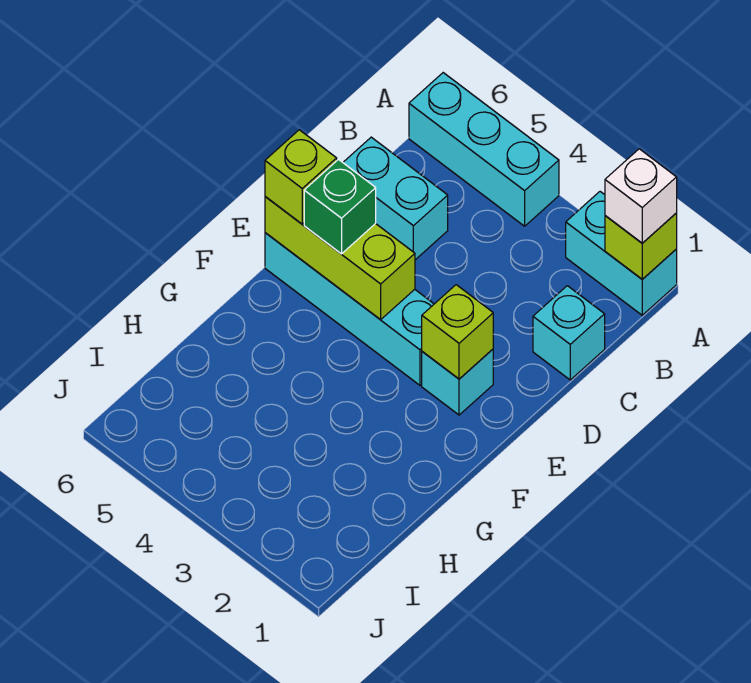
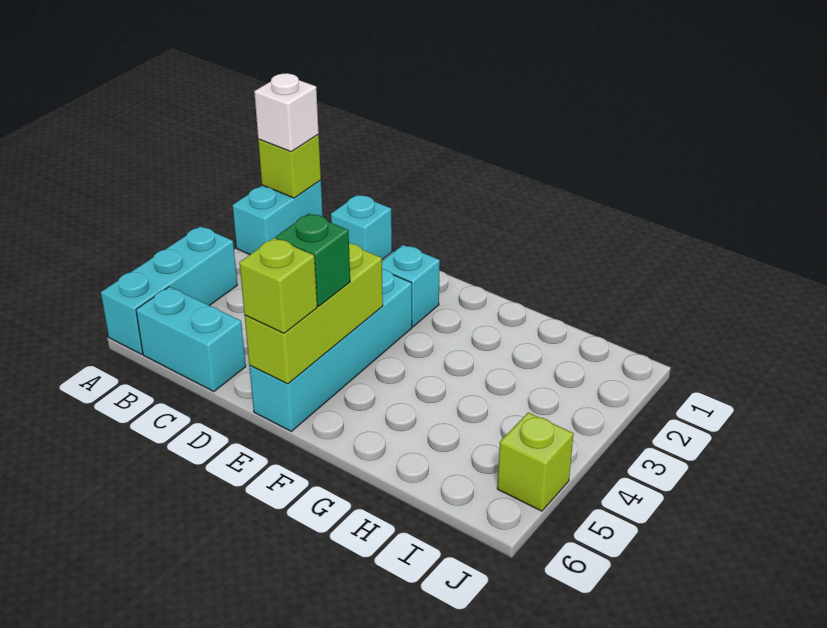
cyan 1x2 brick [343,137,448,260] -> cyan 1x2 brick turned to [136,287,246,392]
lime 1x1 brick [422,285,493,379] -> lime 1x1 brick moved to [497,412,574,511]

